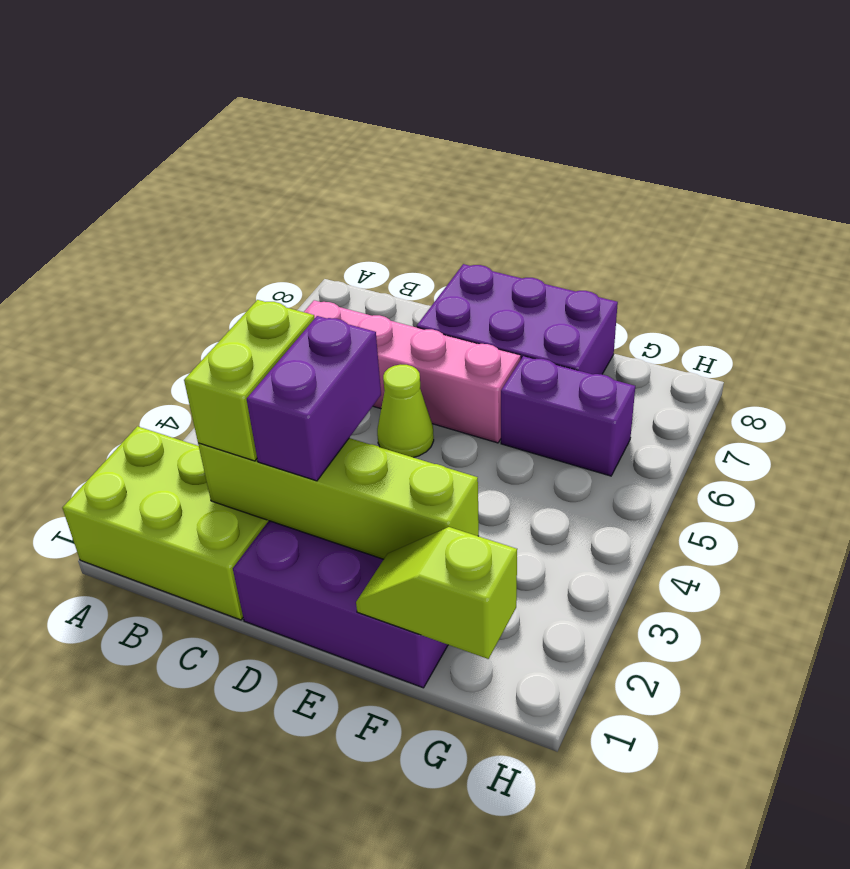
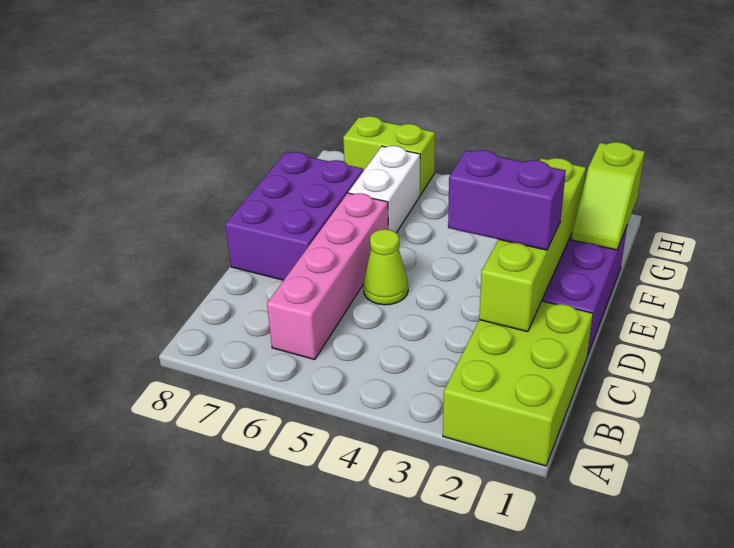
lime 1x2 brick [184,300,315,461] -> lime 1x2 brick moved to [343,116,435,195]
purple 1x2 brick [501,356,635,476] -> white 1x2 brick [349,146,420,233]

